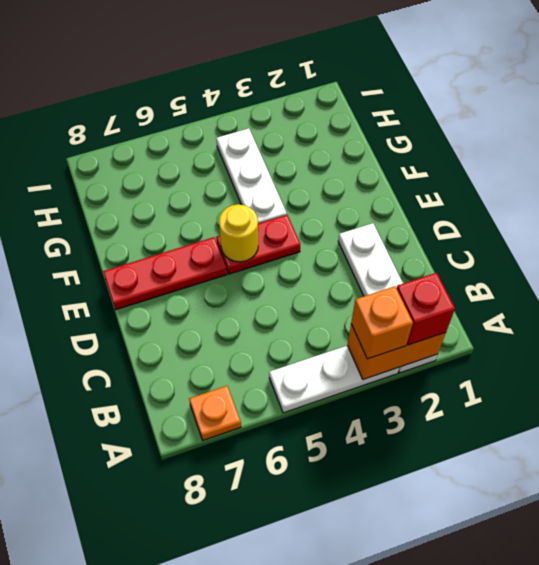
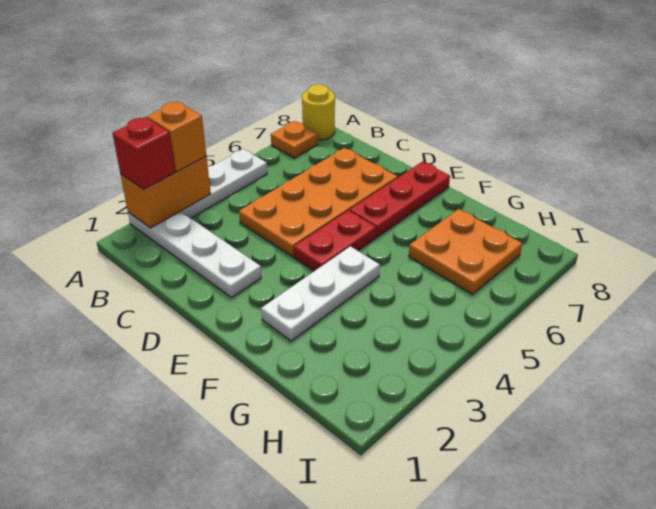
none -> orange 2x4 plate [239,148,398,257]
yellow 1x1 round brick [219,204,258,262] -> yellow 1x1 round brick moved to [302,84,335,140]
white 1x3 plate [216,128,287,224] -> white 1x3 plate turned to [261,246,380,341]
none -> orange 2x2 plate [409,209,522,294]

